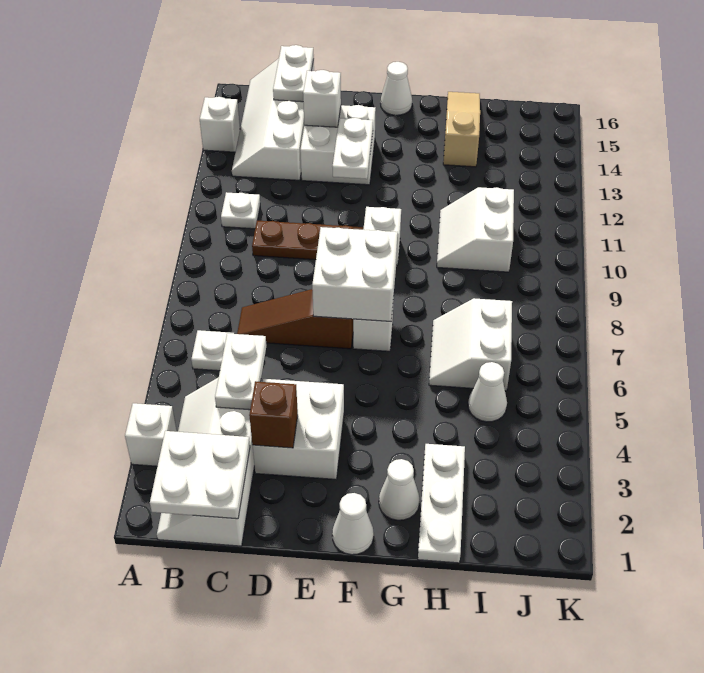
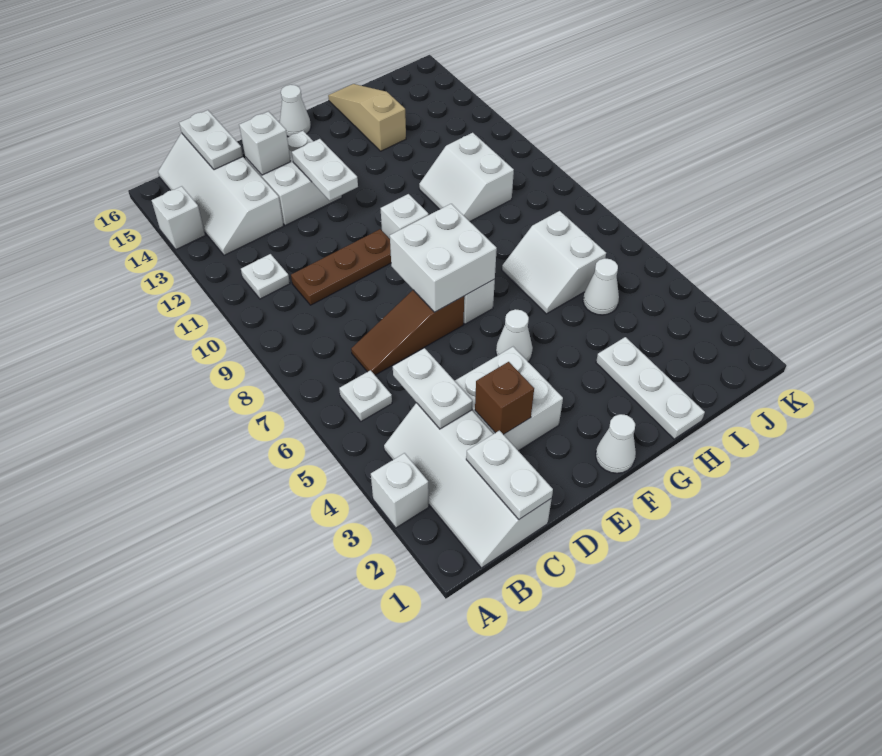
white 2x2 plate [150,431,250,519] -> white 1x2 plate [466,430,553,519]
white 1x1 cone [379,459,420,520] -> white 1x1 cone moved to [496,309,533,362]

